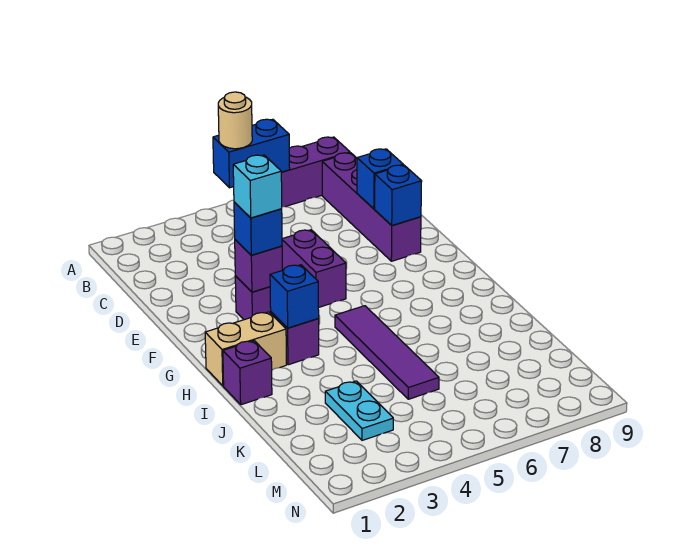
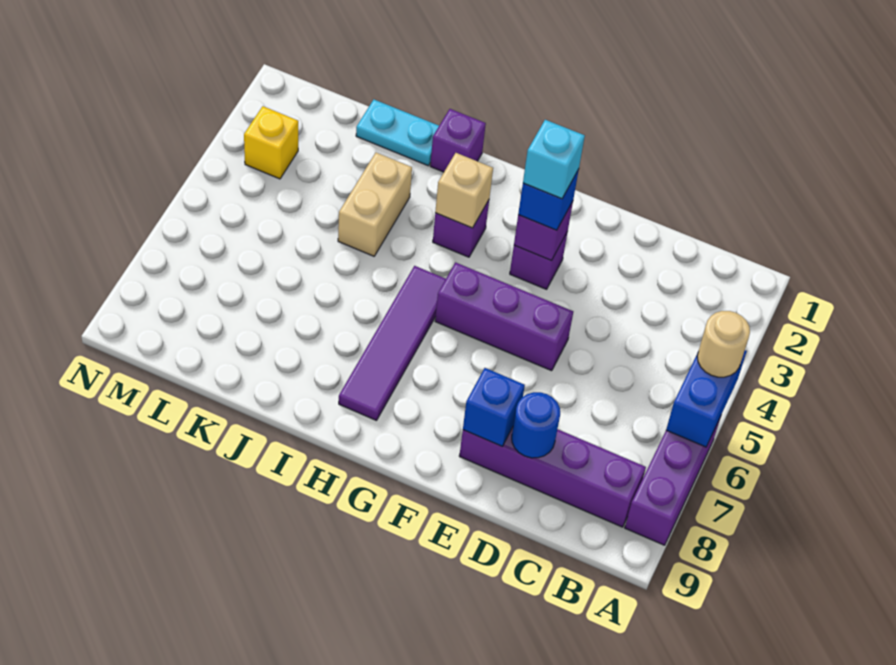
blue 1x1 brick [357,149,403,209] -> blue 1x1 round brick [512,392,560,458]
purple 1x2 brick [282,230,346,308] -> purple 1x3 brick [435,262,573,371]
tan 1x2 brick [205,312,286,386] -> tan 1x2 brick moved to [338,153,412,256]
blue 1x1 brick [270,265,319,328] -> tan 1x1 brick [435,153,493,228]
purple 1x4 tile [335,306,439,399] -> purple 1x4 tile turned to [339,266,446,421]
cyan 1x2 plate [325,381,393,440] -> cyan 1x2 plate moved to [356,100,439,166]
none -> yellow 1x1 brick [244,106,298,179]

